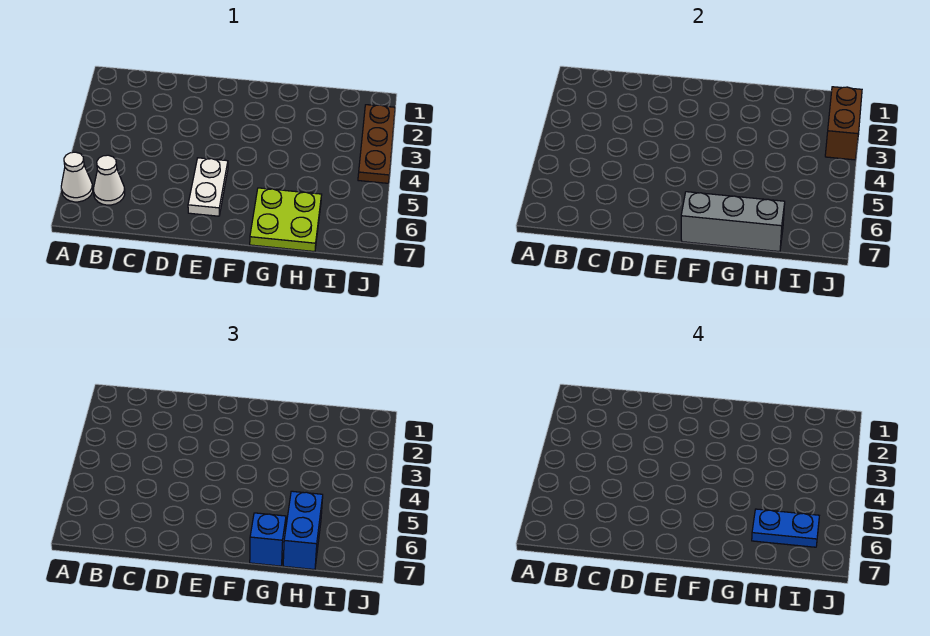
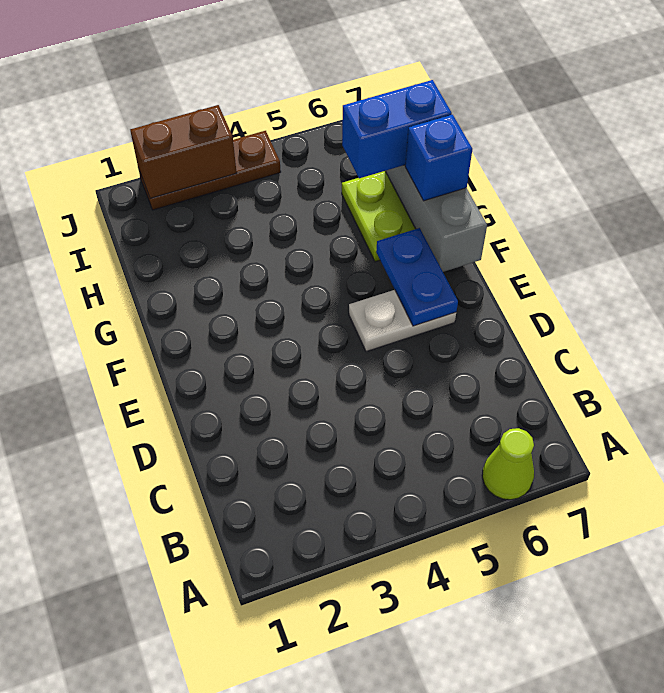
white 1x1 cone [61,152,93,202] -> lime 1x1 cone [482,428,534,500]
white 1x1 cone [93,155,125,205] -> none
blue 1x2 plate [752,509,819,547] -> blue 1x2 plate moved to [376,228,458,326]

